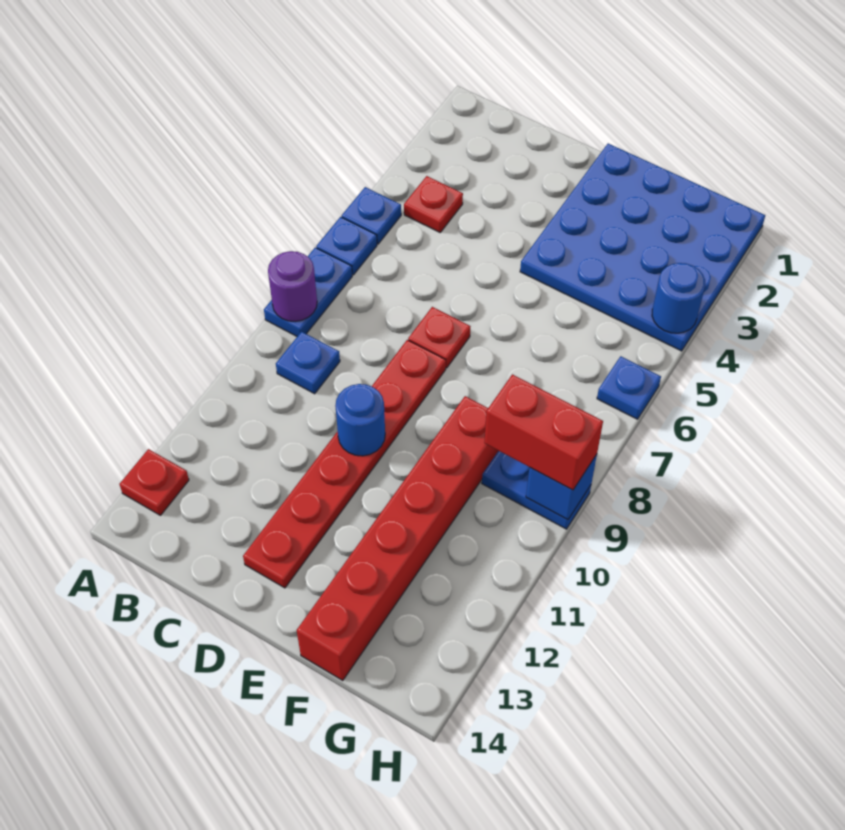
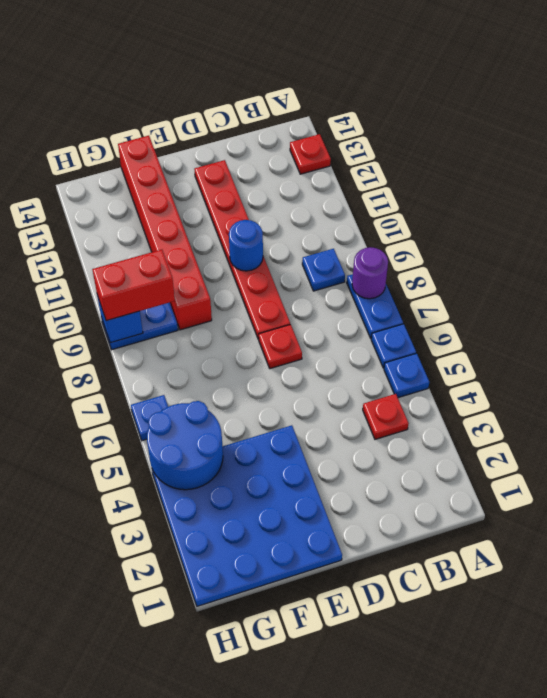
blue 1x1 round brick [652,263,705,333] -> blue 2x2 round brick [147,401,223,490]

